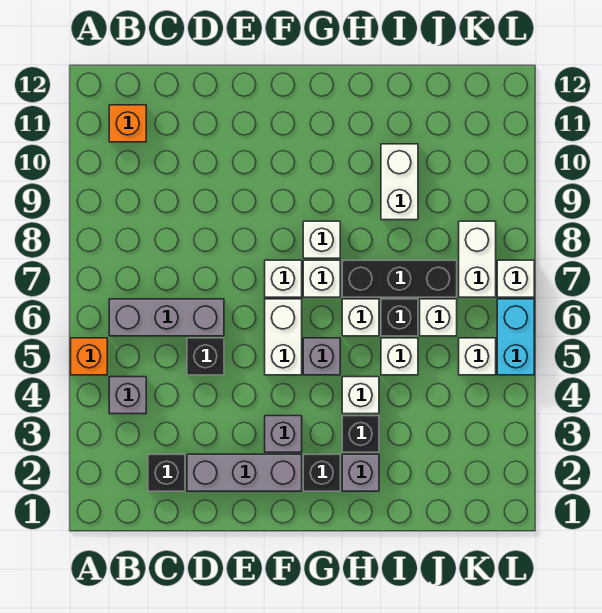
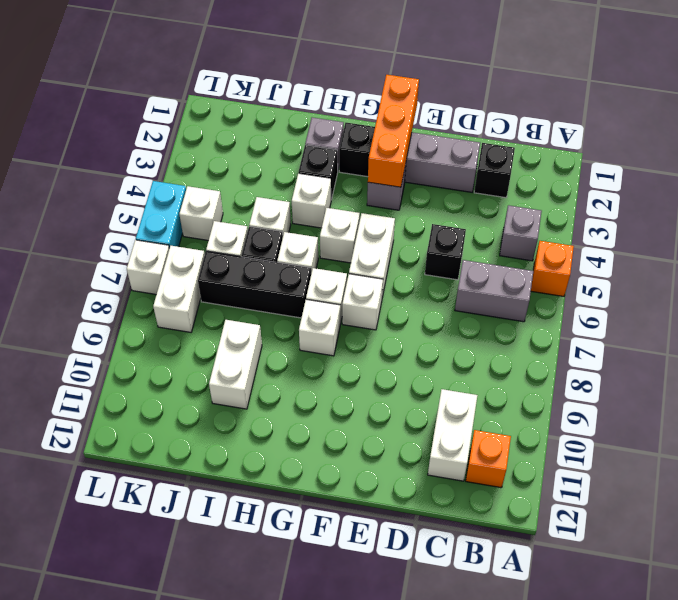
grey 1x3 brick [109,299,224,336] -> grey 1x2 brick [455,260,533,322]
none -> white 1x2 brick [428,389,478,481]
none -> orange 1x3 brick [368,75,419,187]
grey 1x1 brick [303,338,340,375] -> white 1x1 brick [320,208,360,263]

